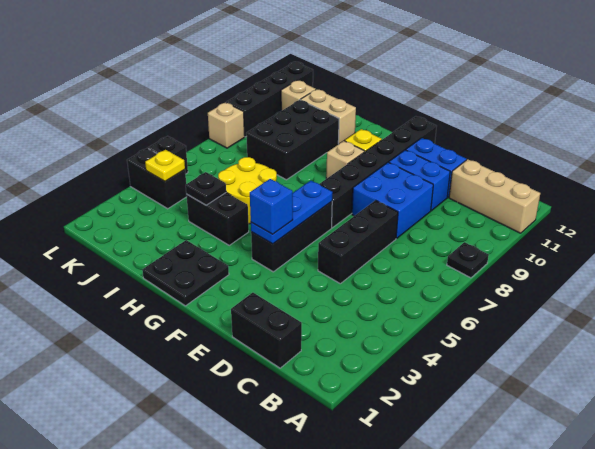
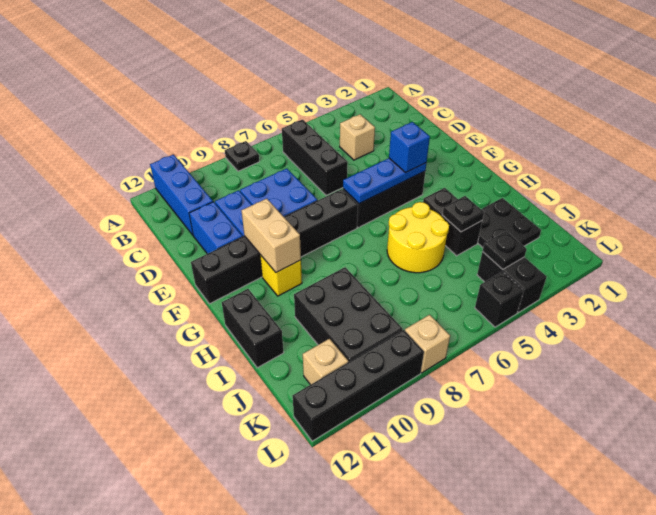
tan 1x3 brick [449,159,540,233] -> blue 1x3 brick [150,154,213,235]
black 1x2 brick [231,293,302,368] -> black 1x2 brick moved to [222,289,284,368]
black 1x3 brick [318,200,398,284] -> black 1x3 brick turned to [282,120,348,195]
black 2x2 plate [142,240,229,306] -> black 2x2 plate moved to [478,198,541,247]
tan 1x1 brick [326,141,365,179] -> tan 1x1 brick moved to [340,114,375,160]
black 2x3 brick [246,100,339,180] -> black 2x3 brick turned to [294,267,403,362]
tan 1x2 brick [301,90,356,144] -> tan 1x2 brick moved to [242,199,301,272]
yellow 1x1 plate [145,150,185,181] -> black 1x1 plate [482,231,527,269]

